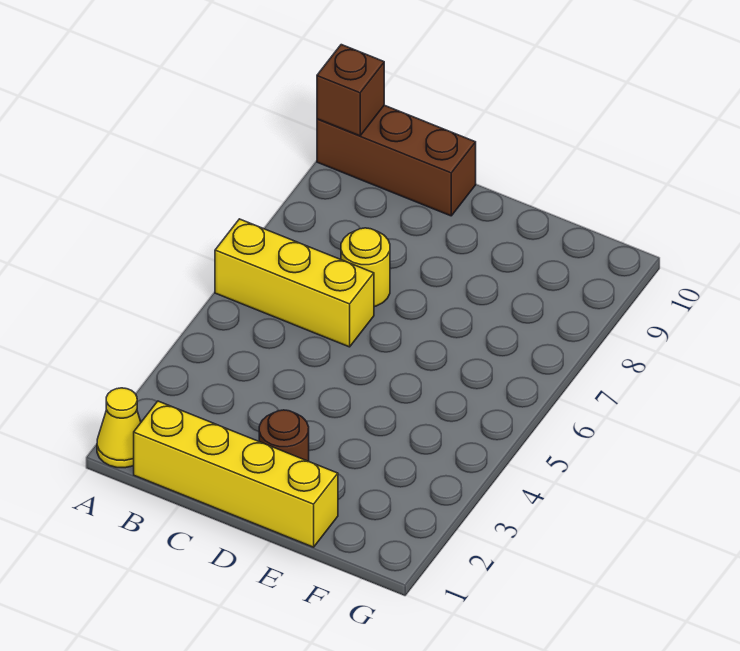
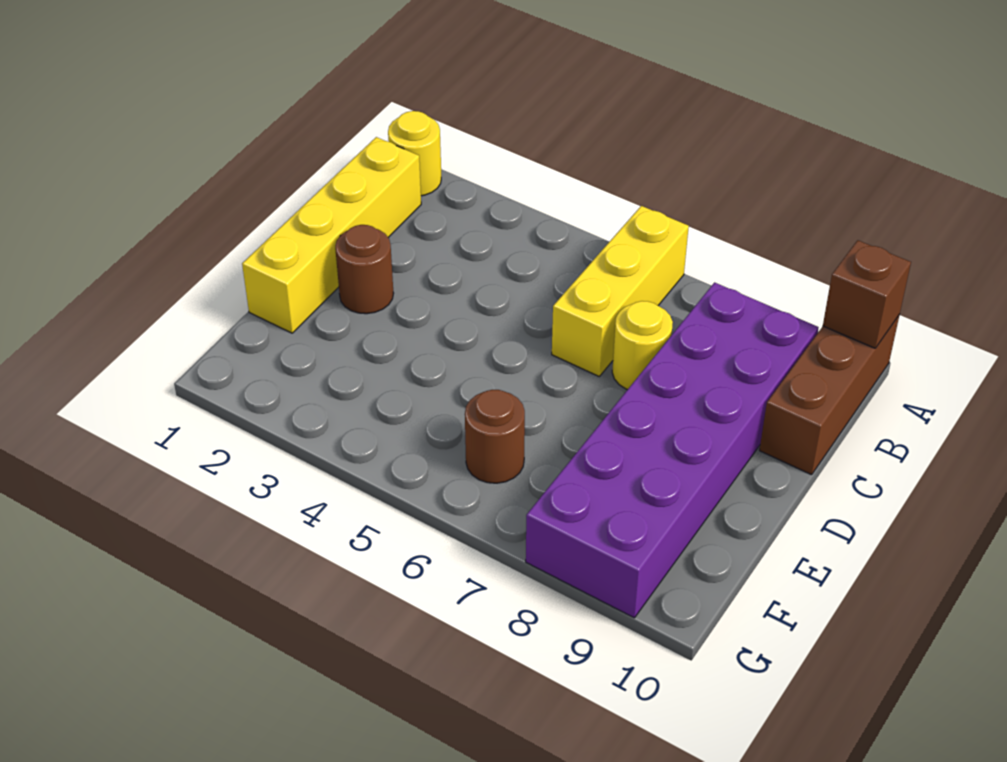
yellow 1x1 cone [97,388,141,468] -> yellow 1x1 round brick [388,111,441,196]
none -> purple 2x6 brick [526,282,819,618]
none -> brown 1x1 round brick [465,390,525,483]

